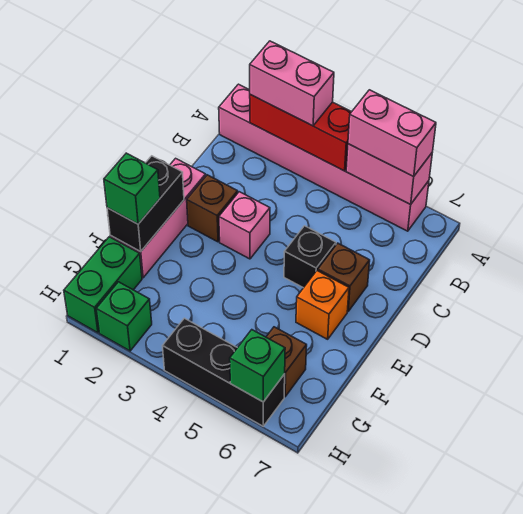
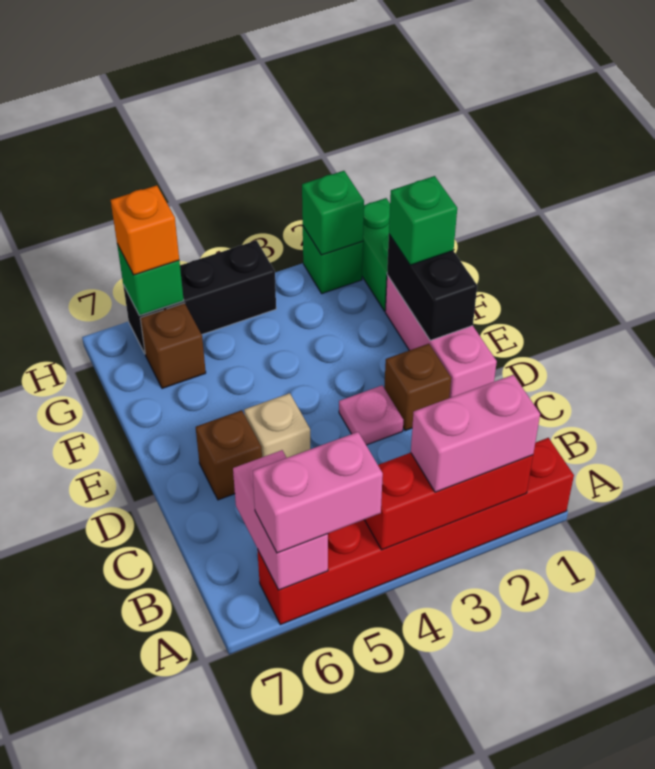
pink 1x6 brick [219,84,429,231] -> red 1x6 brick [257,438,574,625]
pink 1x2 brick [346,144,433,205] -> pink 1x2 brick turned to [233,450,328,590]
pink 1x1 brick [219,192,270,259] -> pink 1x1 plate [339,386,403,445]
black 1x1 brick [284,226,336,288] -> tan 1x1 brick [244,393,310,458]
orange 1x1 brick [296,271,349,339] -> orange 1x1 brick moved to [111,185,179,275]
none -> green 1x1 brick [302,171,364,255]

